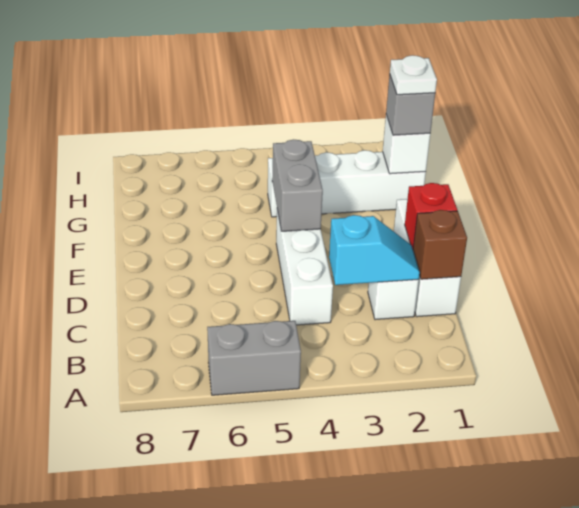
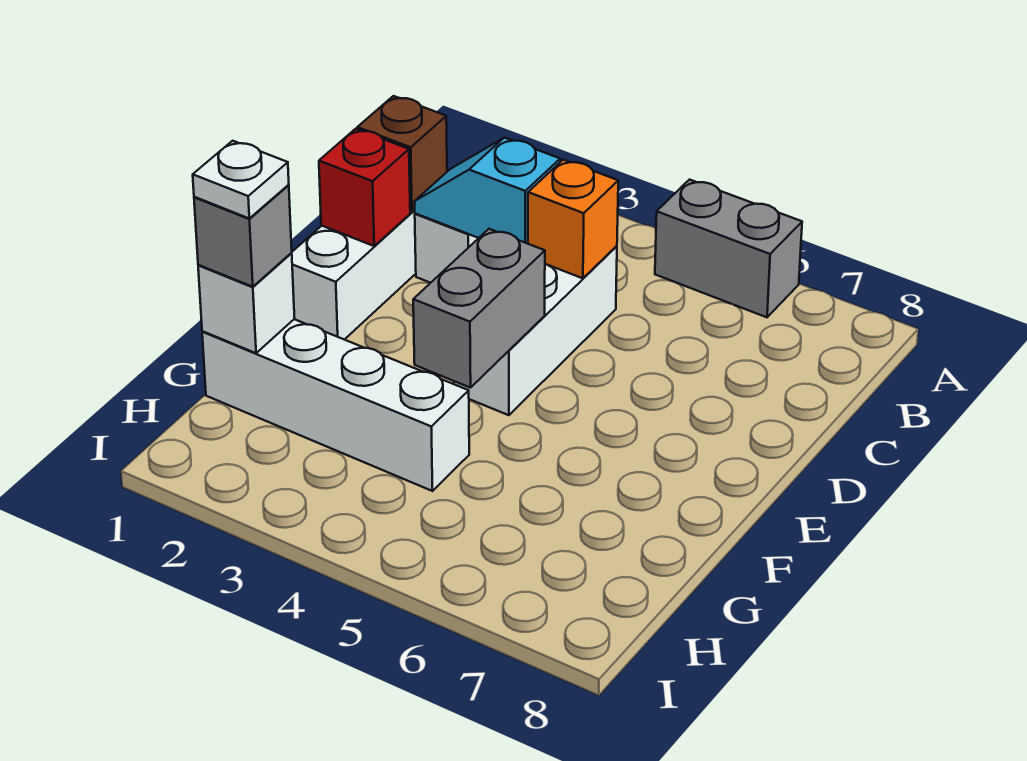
none -> orange 1x1 brick [528,160,618,278]

